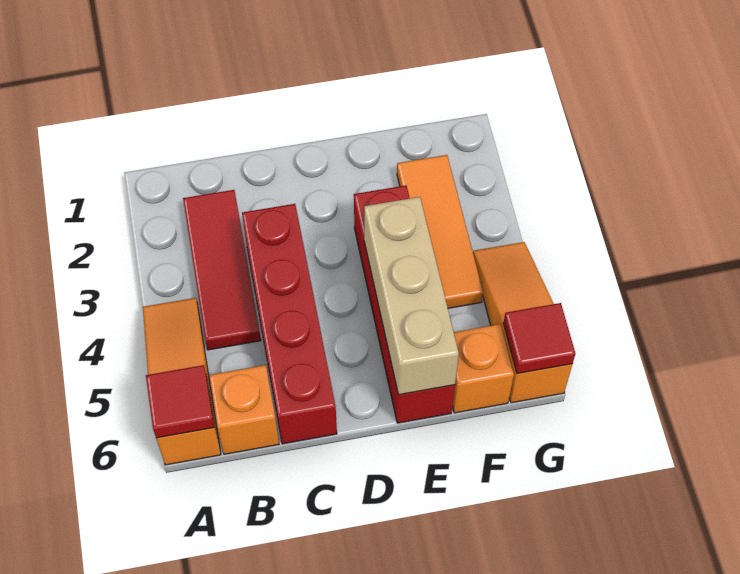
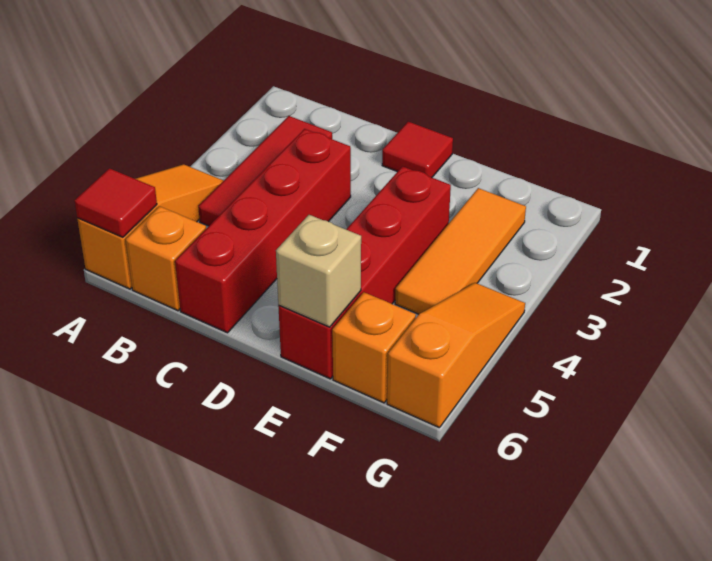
tan 1x3 brick [364,197,459,395] -> tan 1x1 brick [276,215,361,327]
red 1x1 tile [503,303,575,374] -> red 1x1 tile moved to [382,122,453,177]

